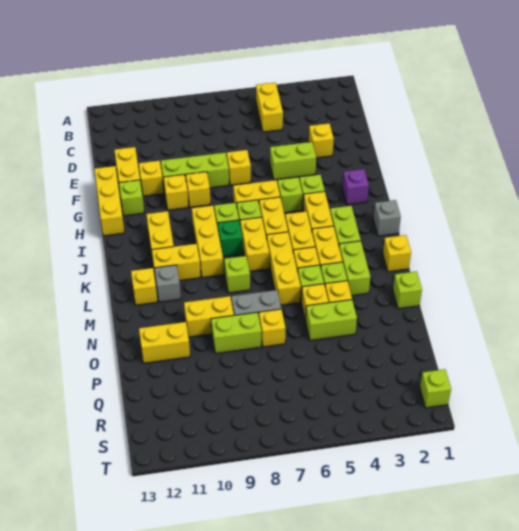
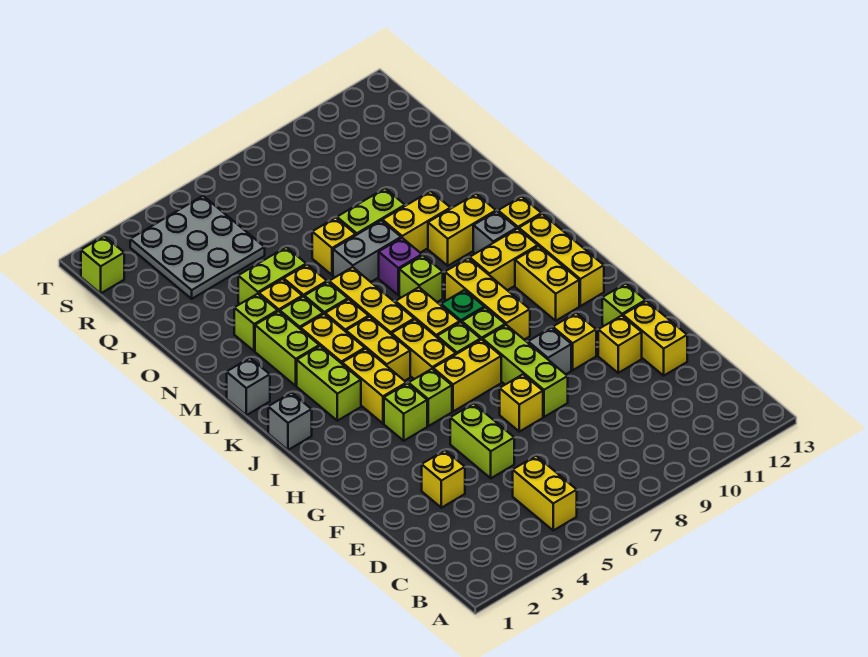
lime 1x2 brick [270,142,316,180] -> lime 1x2 brick turned to [450,404,514,478]
lime 1x3 brick [161,153,229,191] -> lime 1x3 brick turned to [483,325,568,417]
yellow 1x3 brick [94,166,124,236] -> yellow 1x3 brick moved to [519,214,604,306]
yellow 1x1 brick [186,172,210,207] -> grey 1x1 brick [528,328,571,374]
purple 1x1 brick [342,169,369,205] -> purple 1x1 brick moved to [379,238,422,295]
yellow 1x1 brick [383,235,411,272] -> grey 1x1 brick [227,358,270,415]
lime 1x1 brick [393,271,422,309] -> lime 1x1 brick moved to [234,294,278,351]
yellow 1x2 brick [139,322,190,363] -> yellow 1x2 brick moved to [428,194,496,266]
none -> grey 3x3 plate [130,196,265,299]

